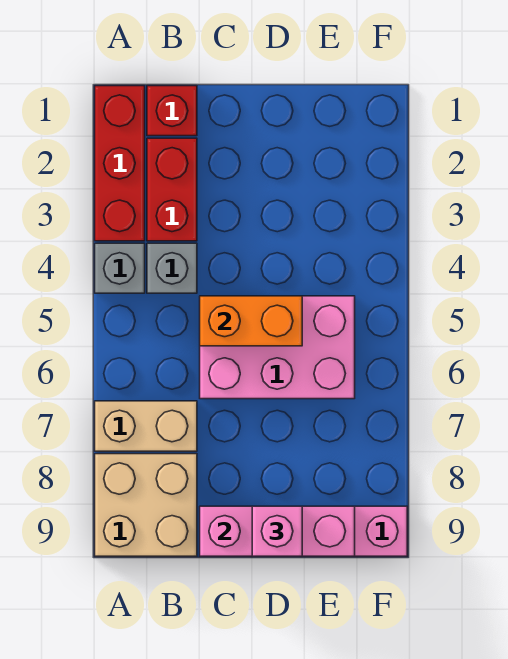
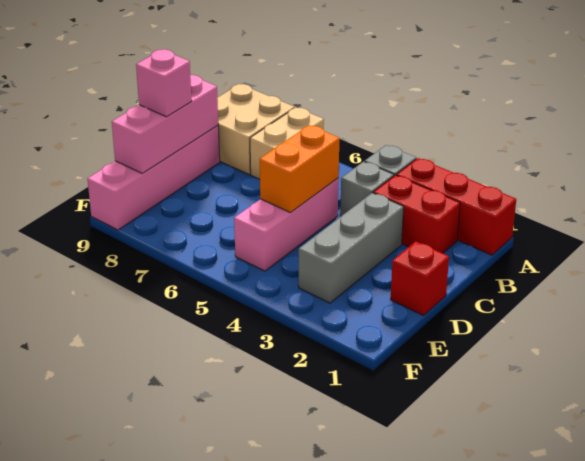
red 1x1 brick [147,86,197,136] -> red 1x1 brick moved to [391,241,449,316]
none -> grey 1x3 brick [299,193,404,303]
pink 2x3 brick [200,296,355,399] -> pink 1x3 brick [234,178,339,271]

